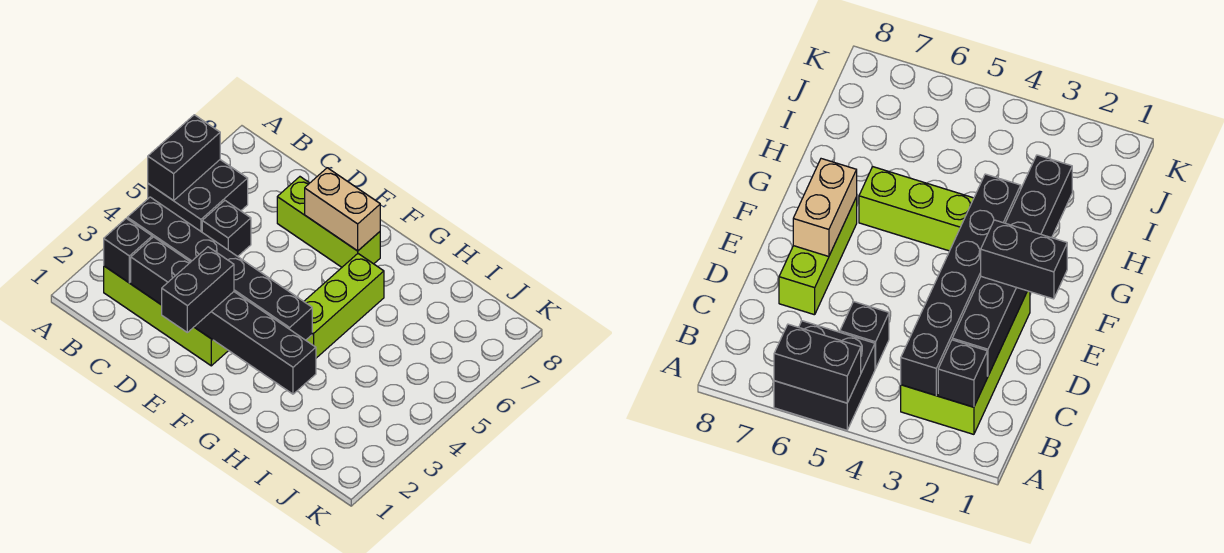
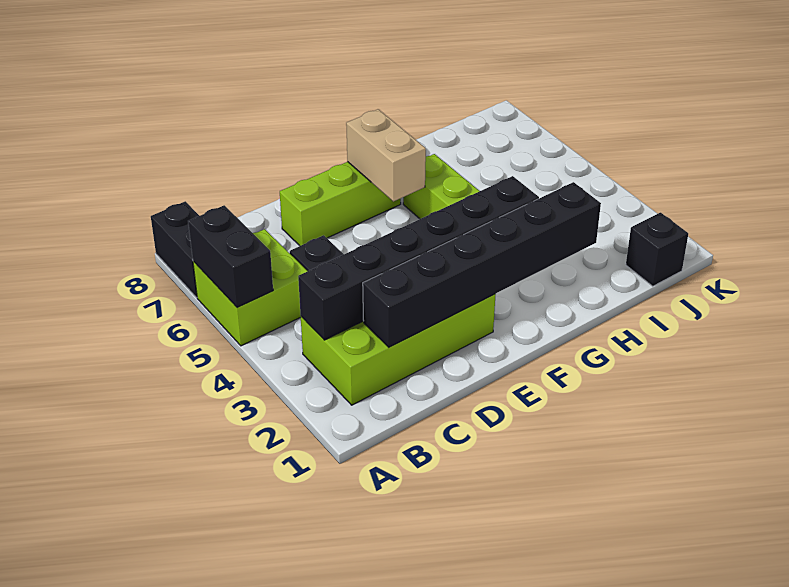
black 2x2 brick [148,160,248,232] -> lime 2x2 brick [193,229,307,346]
black 1x1 brick [104,218,152,283] -> black 1x1 brick moved to [626,213,688,286]
black 1x2 brick [162,247,234,332] -> black 1x2 brick moved to [151,201,199,298]
tan 1x2 brick [305,168,380,251] -> tan 1x2 brick turned to [346,109,426,201]

